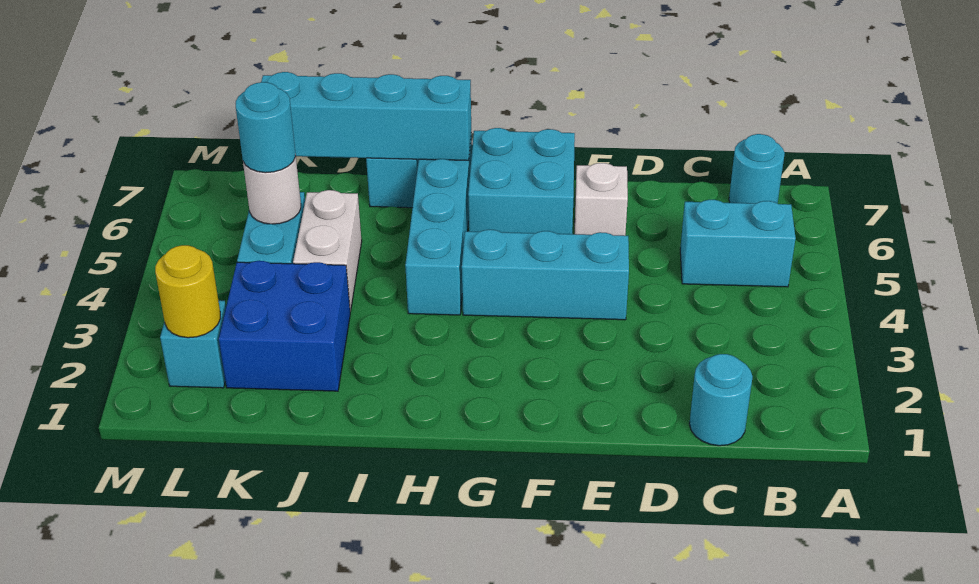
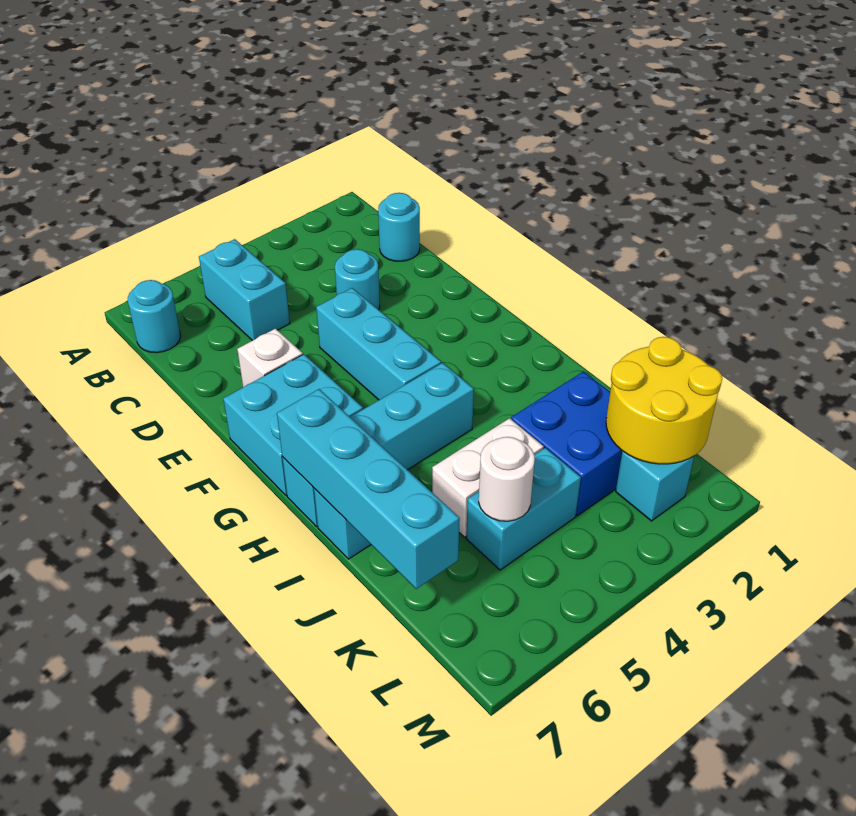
cyan 1x1 round brick [236,82,296,173] -> cyan 1x1 round brick moved to [335,249,380,310]
yellow 1x1 round brick [155,245,220,338] -> yellow 2x2 round brick [606,337,722,464]

